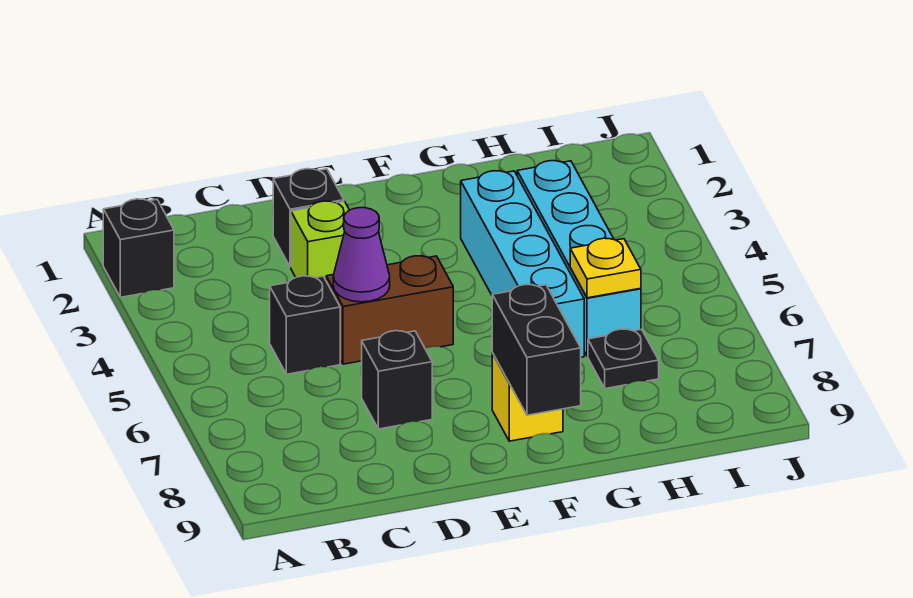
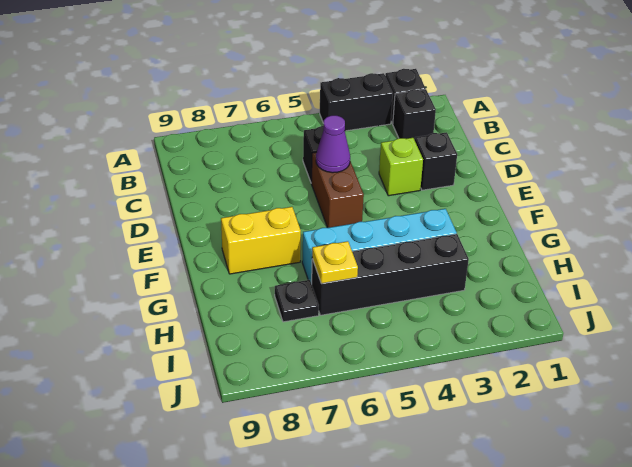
black 1x1 brick [362,331,432,429] -> black 1x1 brick moved to [393,89,436,140]
yellow 1x1 brick [492,353,563,441] -> yellow 1x2 brick [221,207,301,274]
black 1x2 brick [492,285,581,415] -> black 1x2 brick moved to [320,73,393,131]
cyan 1x4 brick [517,161,641,356] -> black 1x4 brick [312,234,469,315]

